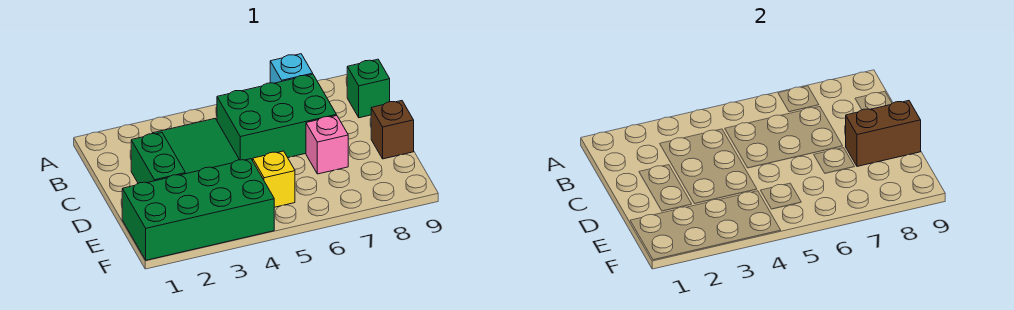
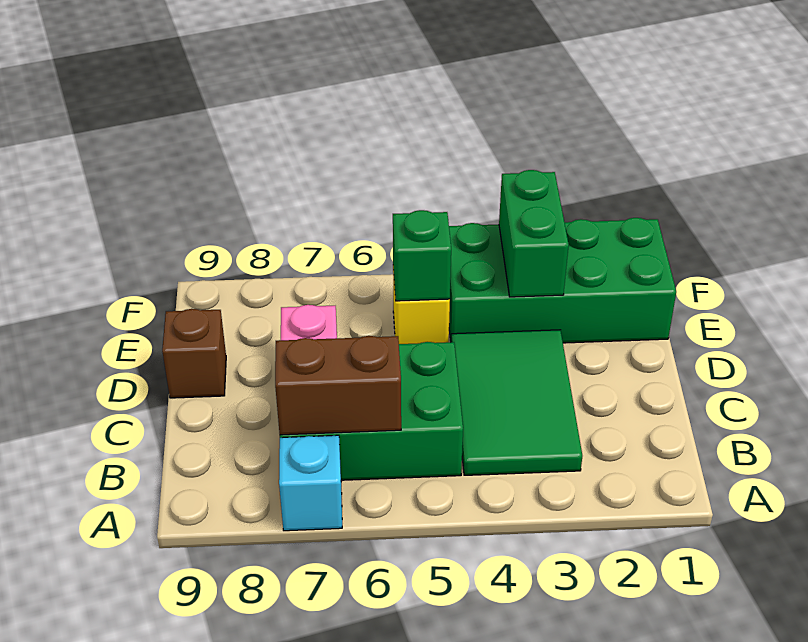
green 1x1 brick [347,59,390,118] -> green 1x1 brick moved to [393,210,451,301]
green 1x2 brick [131,133,185,183] -> green 1x2 brick moved to [499,170,569,297]
brown 1x2 brick [846,101,921,166] -> brown 1x2 brick moved to [275,336,401,435]

